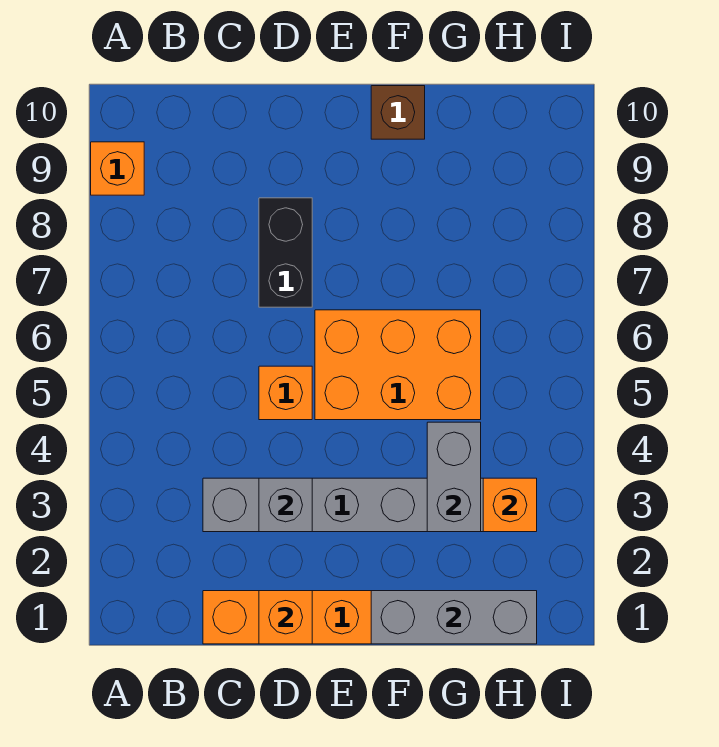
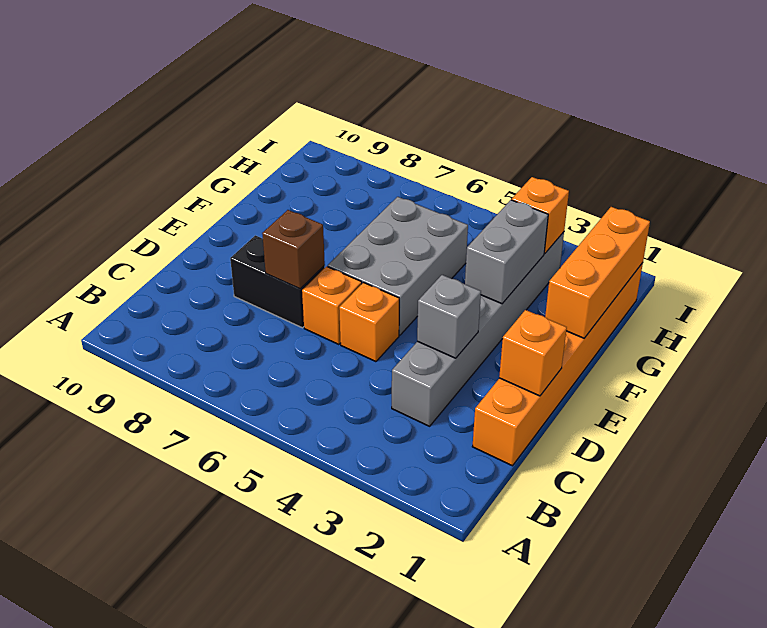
orange 1x1 brick [91,142,144,195] -> orange 1x1 brick moved to [302,266,362,344]
orange 2x3 brick [315,310,481,420] -> grey 2x3 brick [328,197,468,335]
grey 1x3 brick [371,591,537,644] -> orange 1x3 brick [545,207,650,338]
brown 1x1 brick [371,86,425,139] -> brown 1x1 brick moved to [262,210,325,289]
grey 1x2 brick [427,422,481,532] -> grey 1x2 brick turned to [465,200,548,304]

